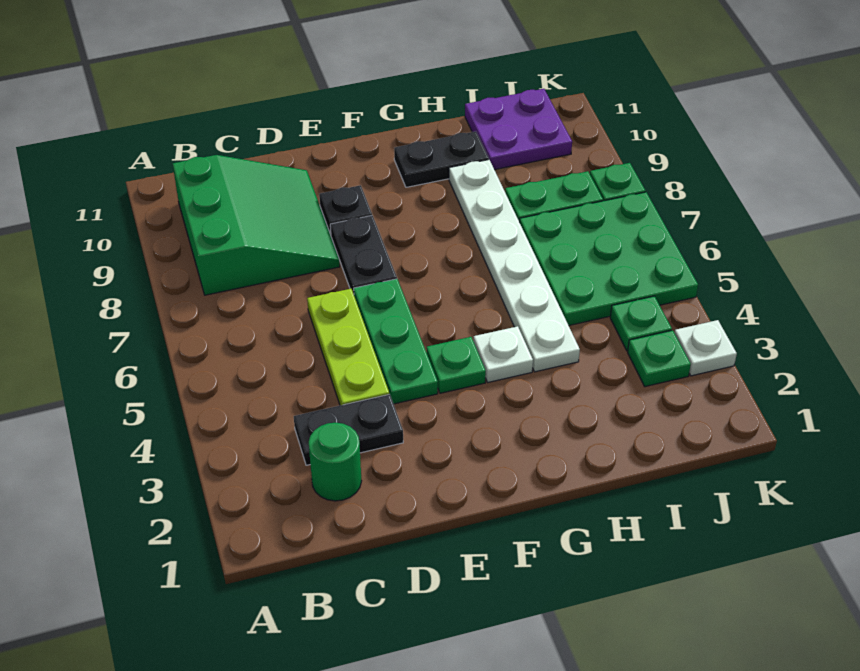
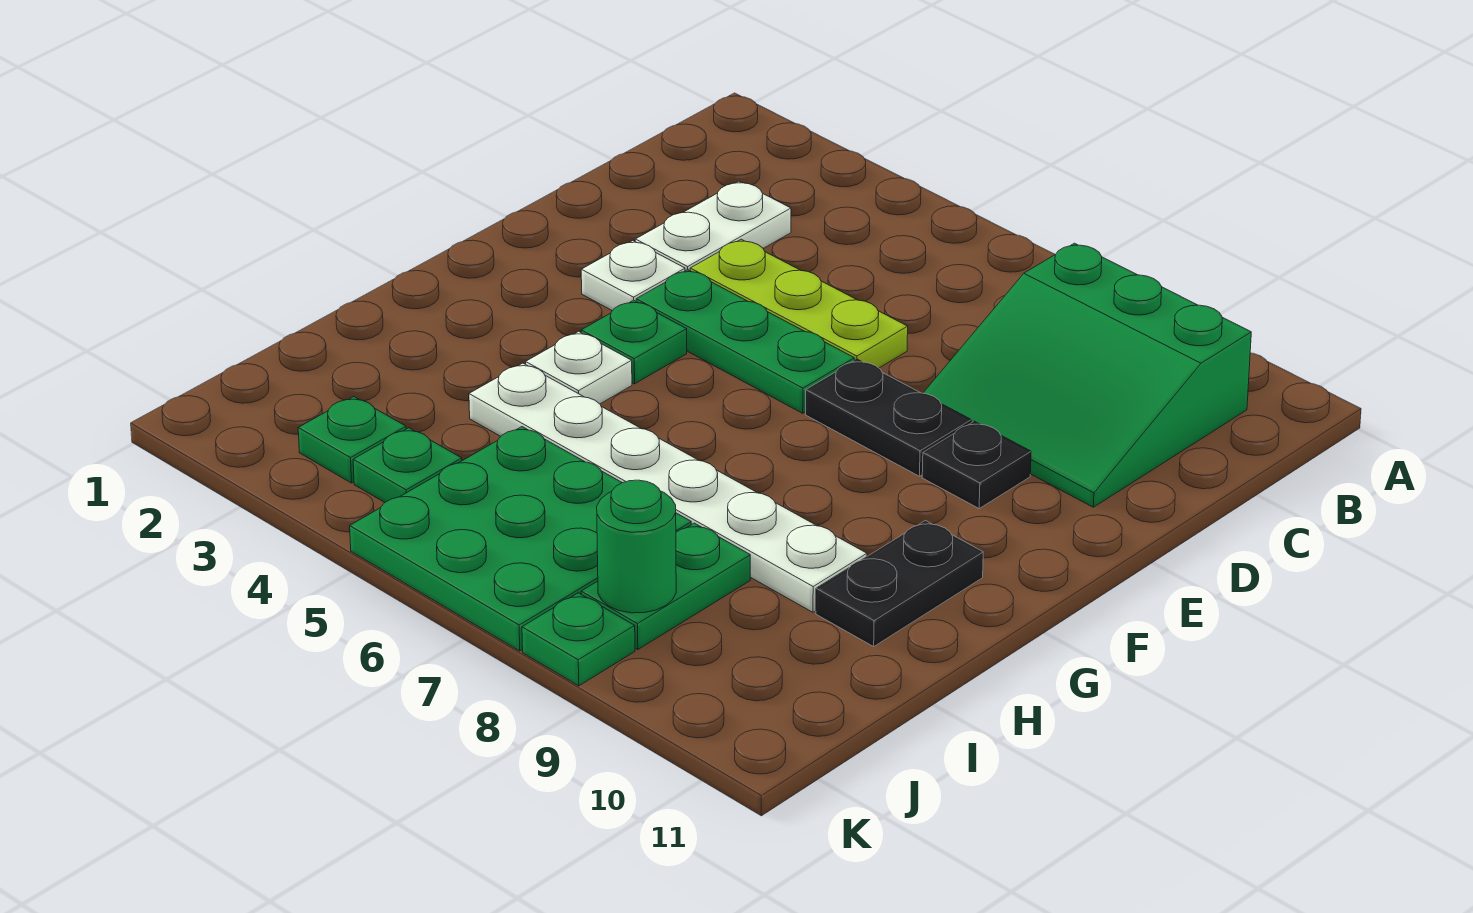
green 1x1 round brick [309,423,361,501] -> green 1x1 round brick moved to [597,480,676,613]
black 1x2 plate [294,394,403,465] -> white 1x2 plate [635,181,791,271]
purple 2x2 plate [465,89,572,170] -> none
white 1x1 plate [675,320,737,376] -> white 1x1 plate moved to [581,241,685,311]

